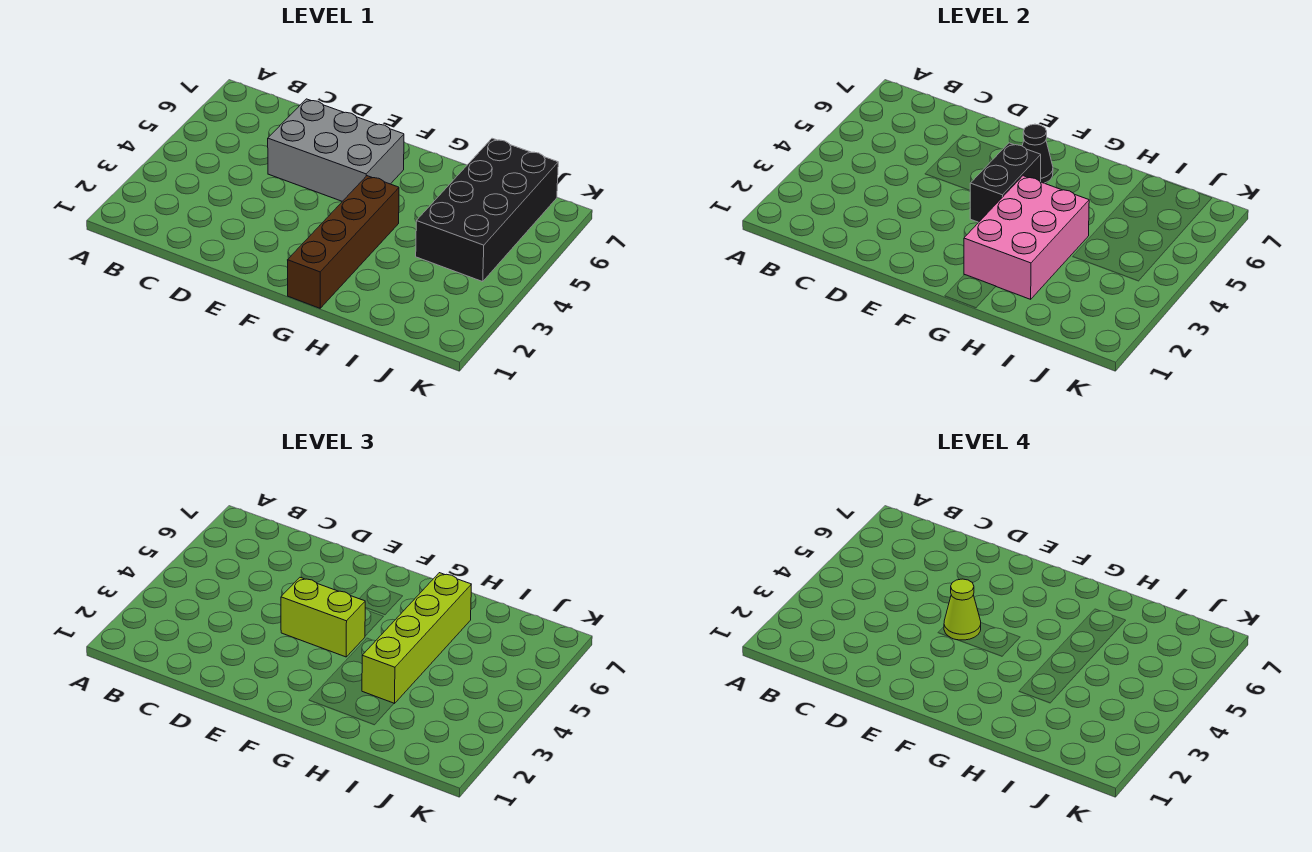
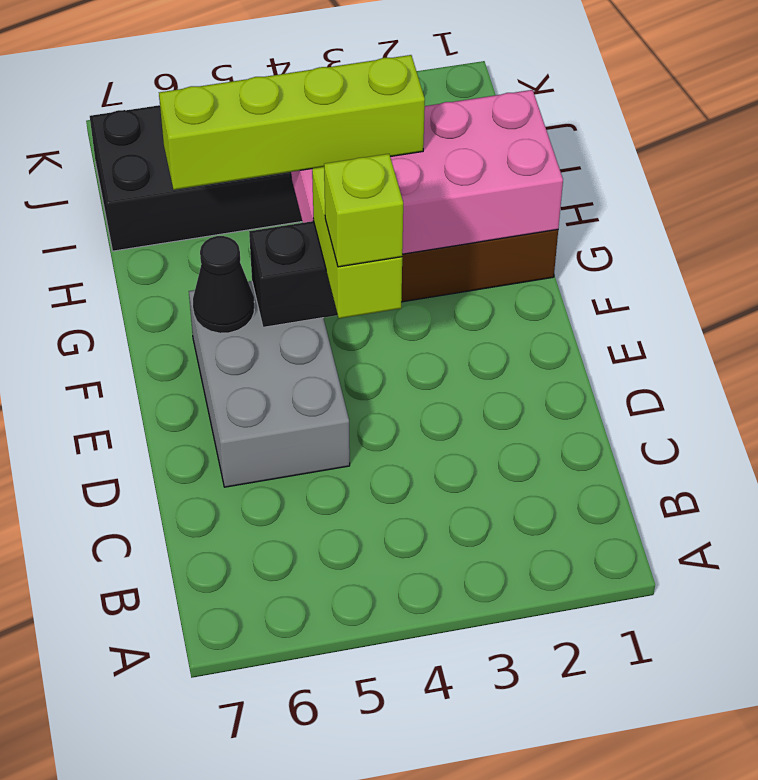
lime 1x1 cone [944,579,981,640] -> lime 1x1 brick [324,154,403,267]
pink 2x3 brick [964,176,1089,299] -> pink 2x4 brick [291,90,563,254]

